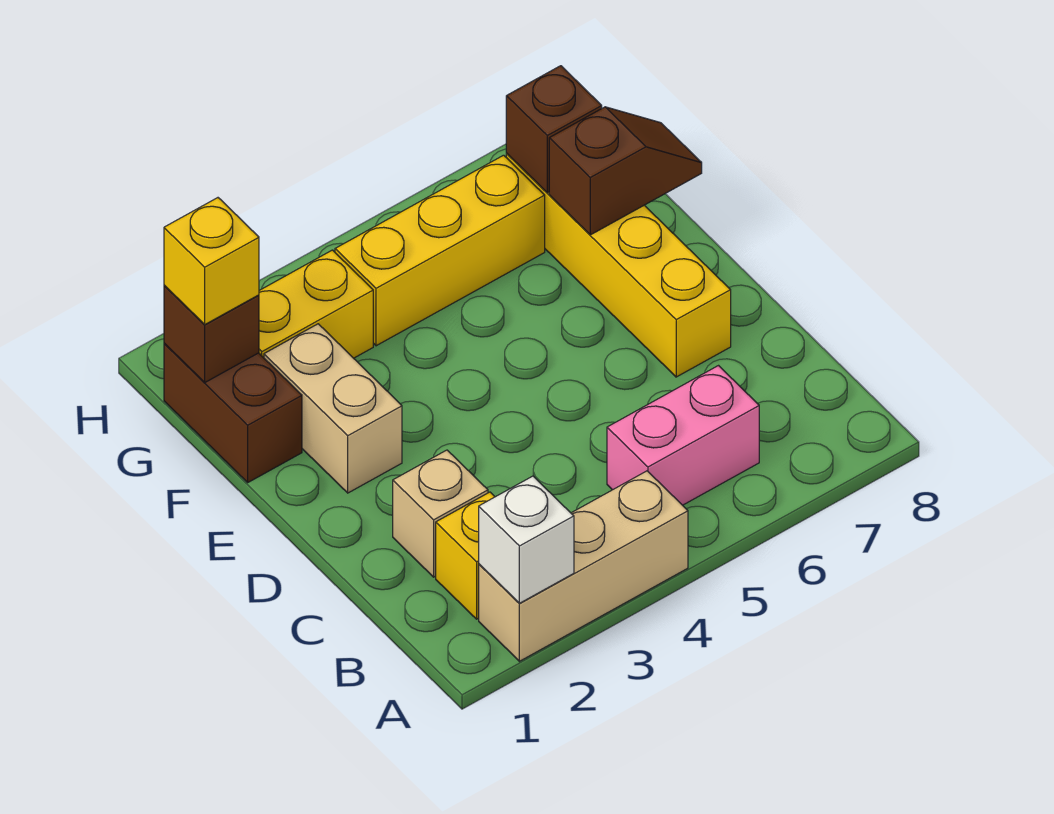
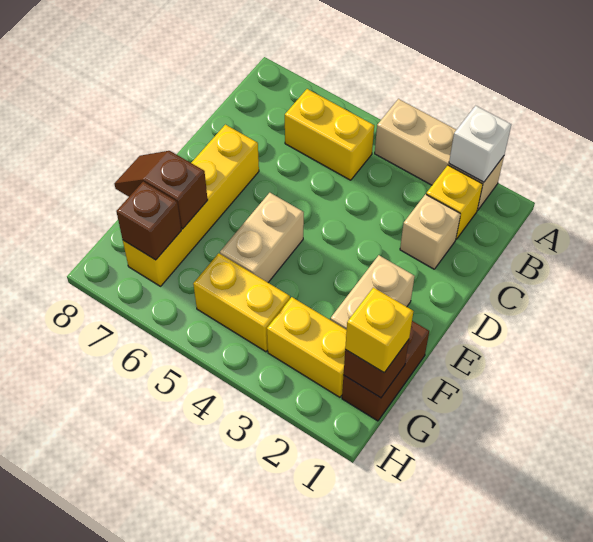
pink 1x2 brick [607,366,759,505] -> yellow 1x2 brick [285,89,374,180]
none -> tan 1x2 brick [220,193,304,282]
yellow 1x3 brick [335,155,545,346] -> yellow 1x2 brick [193,253,290,352]

